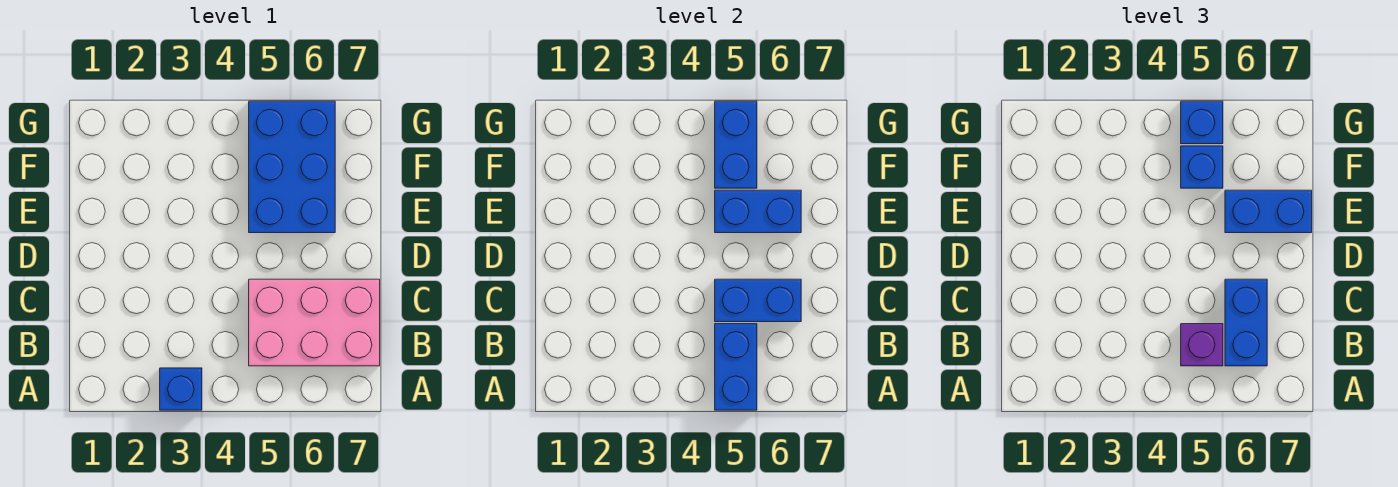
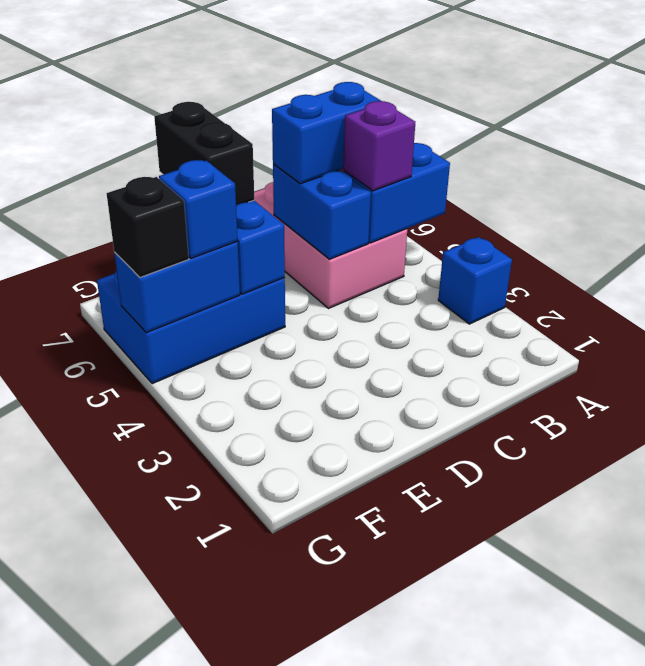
blue 1x2 brick [1225,190,1312,233] -> black 1x2 brick [154,102,254,205]
blue 1x1 brick [1181,101,1223,144] -> black 1x1 brick [107,177,189,277]

